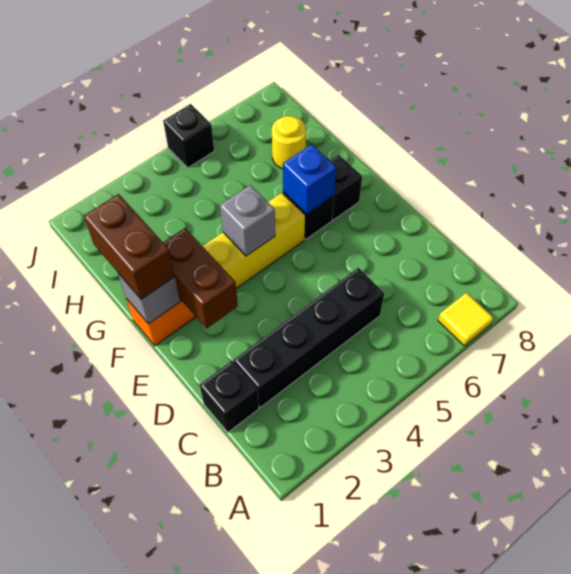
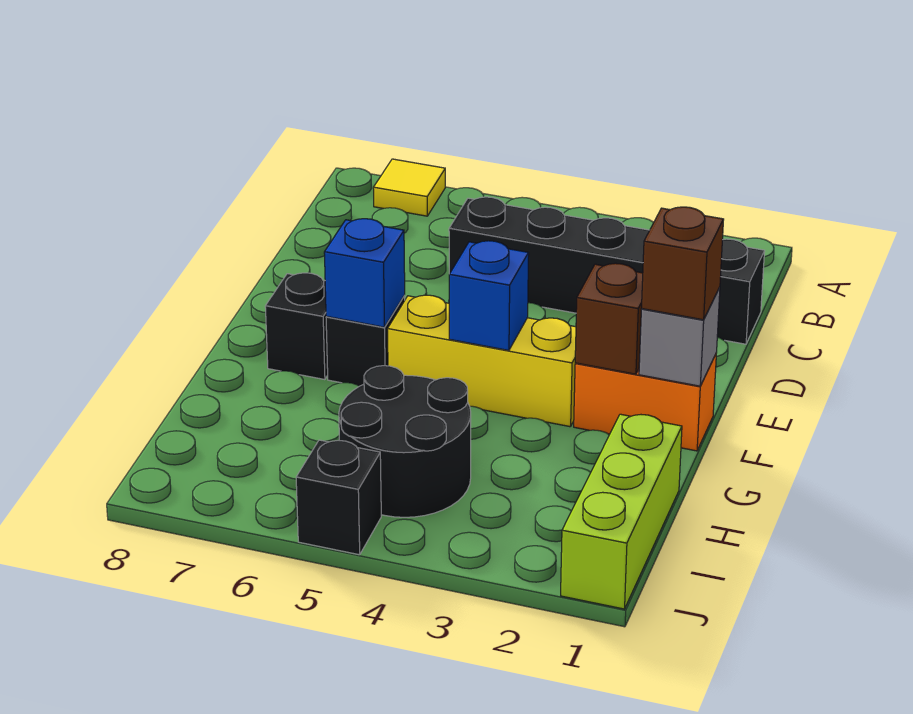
brown 1x2 brick [163,228,238,328] -> brown 1x1 brick [575,263,643,374]
brown 1x2 brick [84,194,175,299] -> brown 1x1 brick [642,207,724,320]
grey 1x1 brick [220,185,275,256] -> blue 1x1 brick [449,241,529,350]
none -> lime 1x3 brick [561,414,682,609]
none -> black 2x2 round brick [339,366,471,517]
yellow 1x1 round brick [272,116,306,169] -> none

